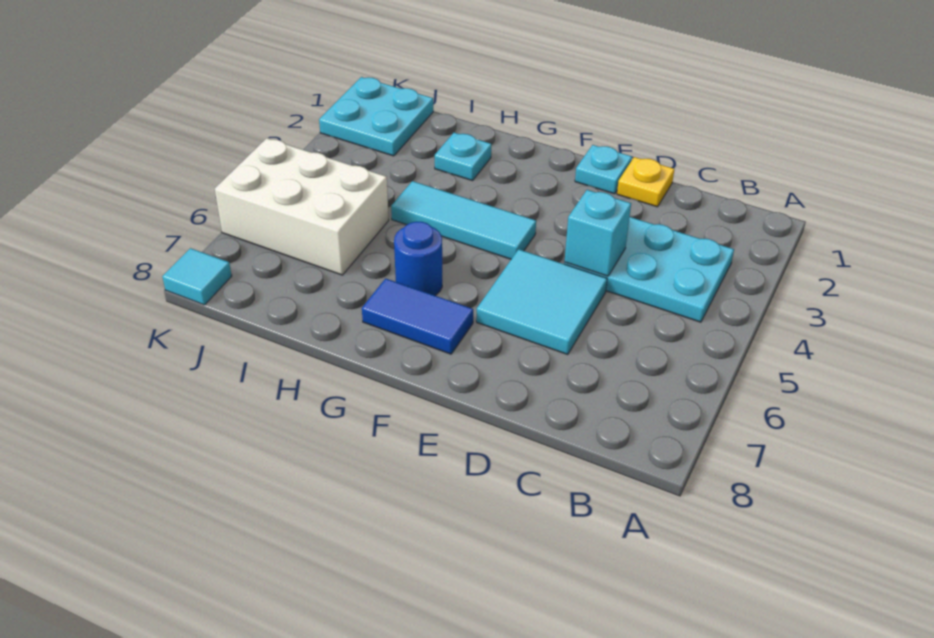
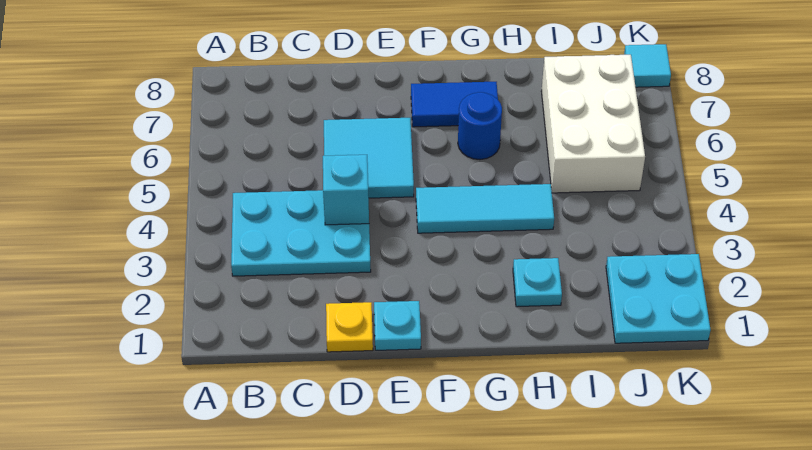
white 2x3 brick [215,138,389,275] -> white 2x3 brick turned to [541,55,645,193]

